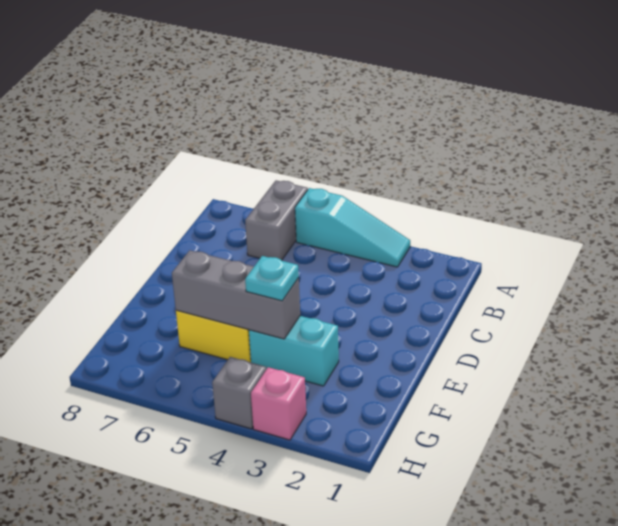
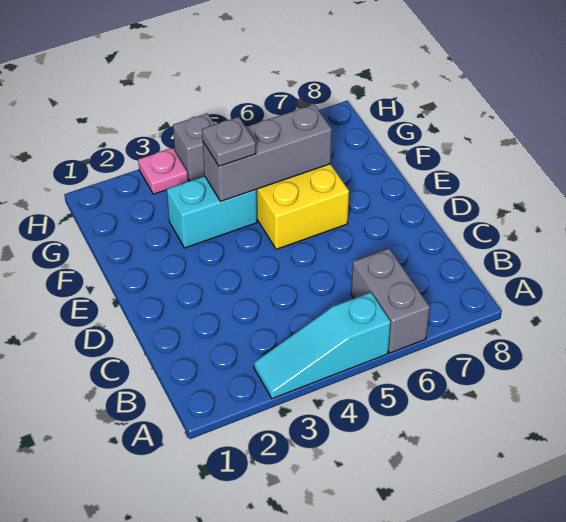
cyan 1x1 plate [245,256,299,301] -> grey 1x1 plate [202,117,256,166]
pink 1x1 brick [251,367,306,440] -> pink 1x1 plate [138,148,188,194]

